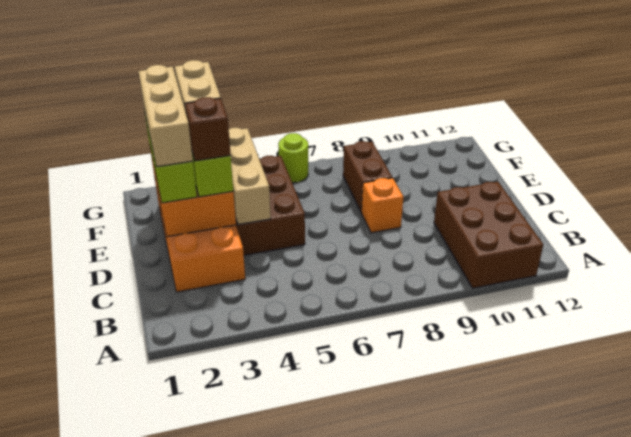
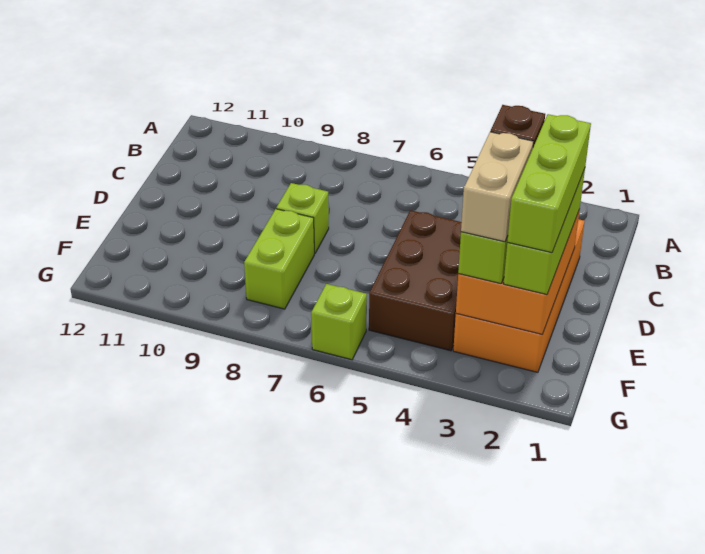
brown 2x3 brick [434,182,543,288] -> none
tan 1x3 brick [138,65,193,167] -> lime 1x3 brick [507,114,591,253]
tan 1x3 brick [229,128,271,225] -> none
orange 1x1 brick [361,178,403,233] -> lime 1x1 brick [276,183,329,254]
brown 1x2 brick [343,141,392,212] -> lime 1x2 brick [244,209,314,309]
lime 1x1 round brick [278,133,308,183] -> lime 1x1 brick [311,284,367,360]

